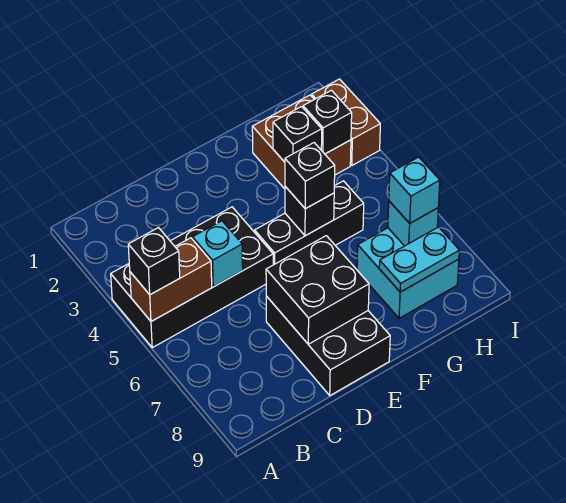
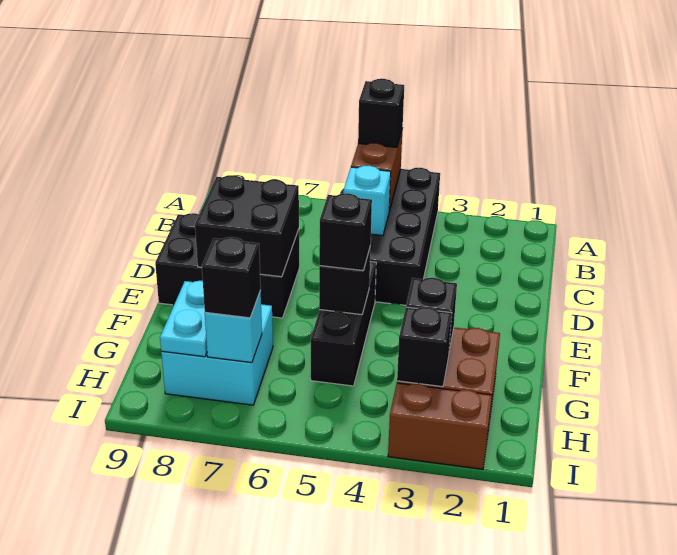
cyan 1x1 brick [389,157,440,223] -> black 1x1 brick [202,237,261,318]

